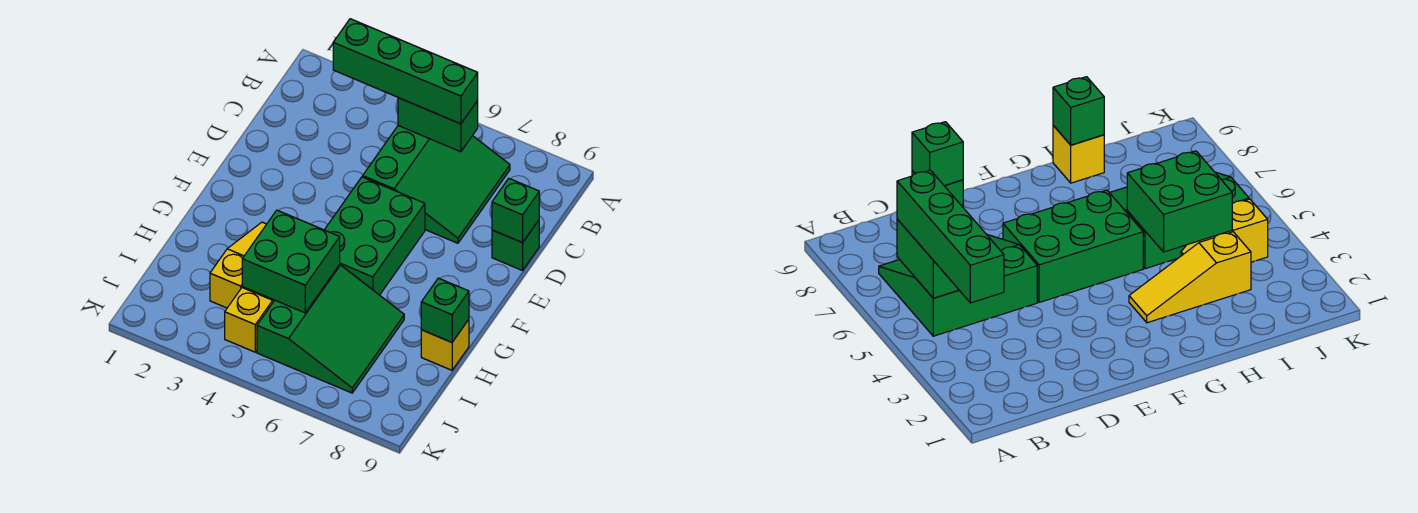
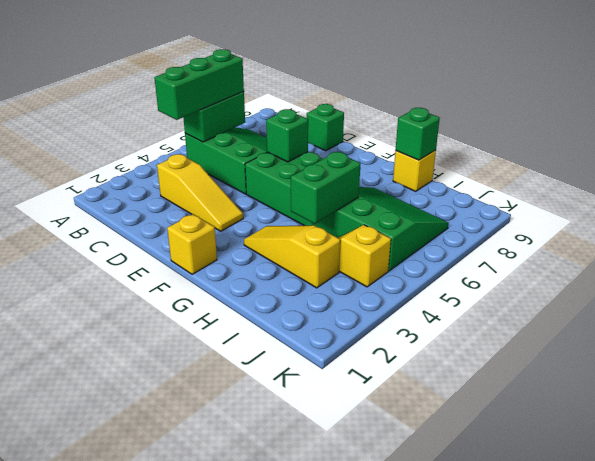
green 1x4 brick [333,19,478,124] -> green 1x3 brick [154,49,244,120]
none -> yellow 1x3 slope [157,154,243,231]
green 1x1 brick [492,179,539,243] -> green 1x1 brick moved to [266,109,308,162]
none -> yellow 1x1 brick [167,214,217,274]
green 2x2 brick [242,210,340,313] -> green 1x2 brick [291,152,360,224]

